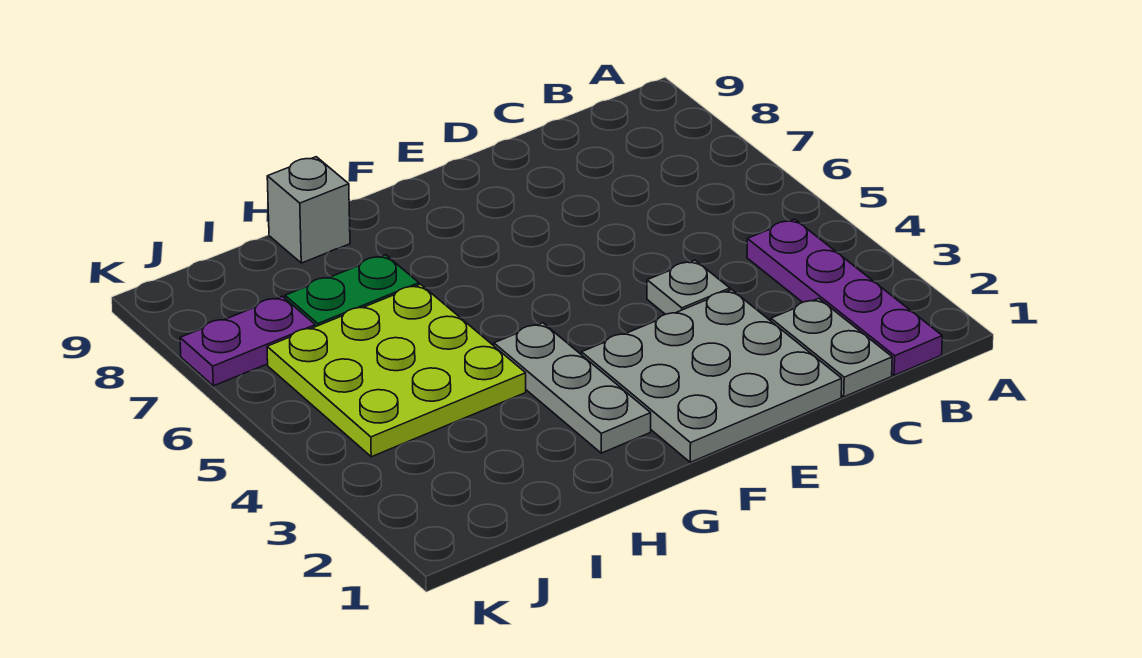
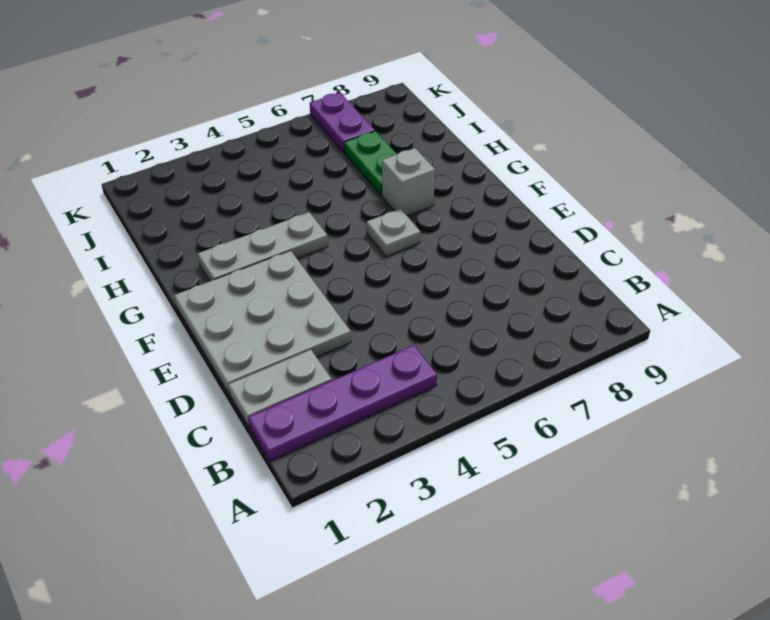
grey 1x1 plate [647,260,730,314] -> grey 1x1 plate moved to [367,209,420,256]
lime 3x3 plate [267,284,526,457] -> none
grey 1x1 brick [267,157,350,263] -> grey 1x1 brick moved to [382,148,435,216]

